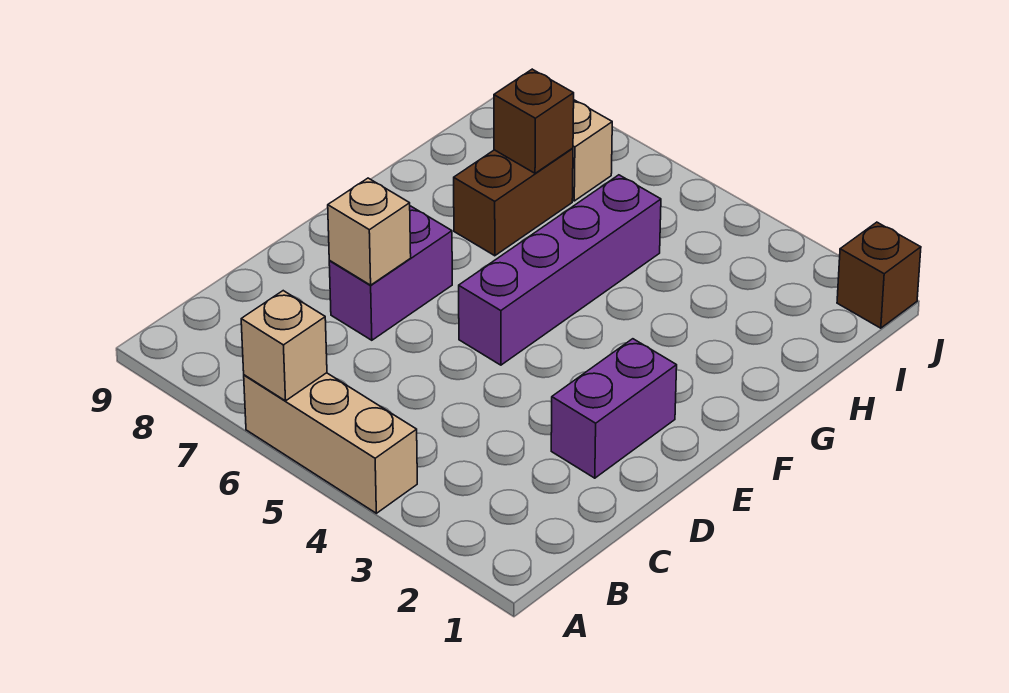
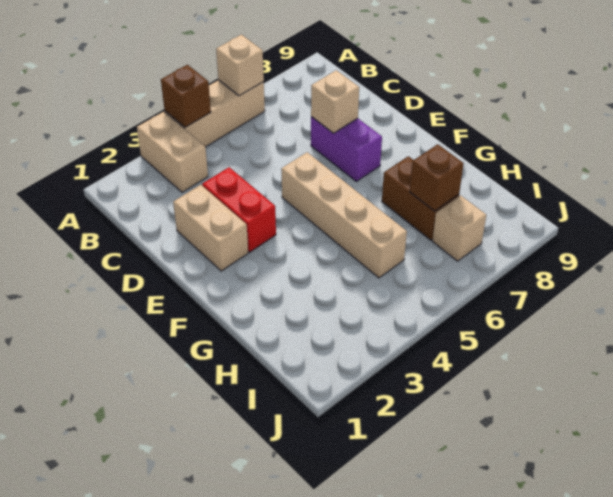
none -> tan 1x2 brick [137,112,208,192]
purple 1x2 brick [551,339,677,478] -> tan 1x2 brick [173,185,248,271]
none -> red 1x2 brick [202,167,276,252]
purple 1x4 brick [459,175,661,365] -> tan 1x4 brick [281,152,407,278]
brown 1x1 brick [837,222,921,328] -> brown 1x1 brick moved to [161,65,211,127]

